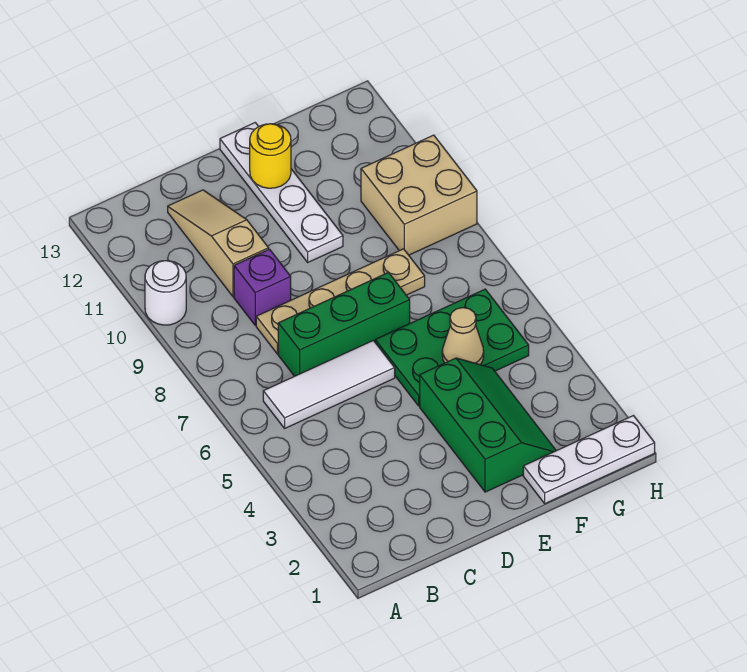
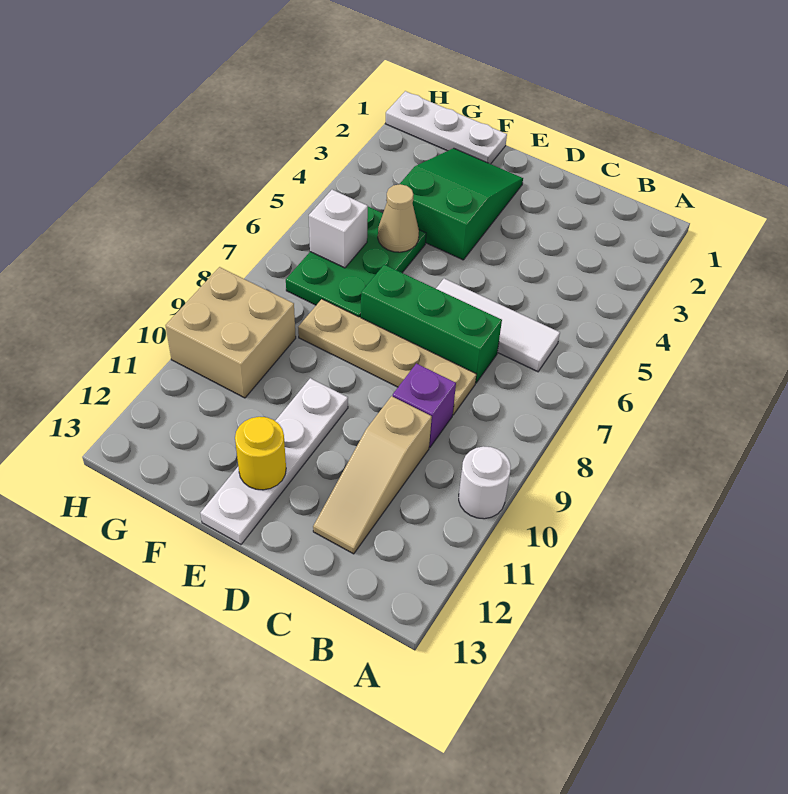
green 2x3 slope [420,358,556,492] -> green 2x3 slope turned to [400,148,523,260]
green 2x3 plate [375,289,529,406] -> green 2x3 plate turned to [286,207,426,318]
none -> white 1x1 brick [309,190,368,268]

